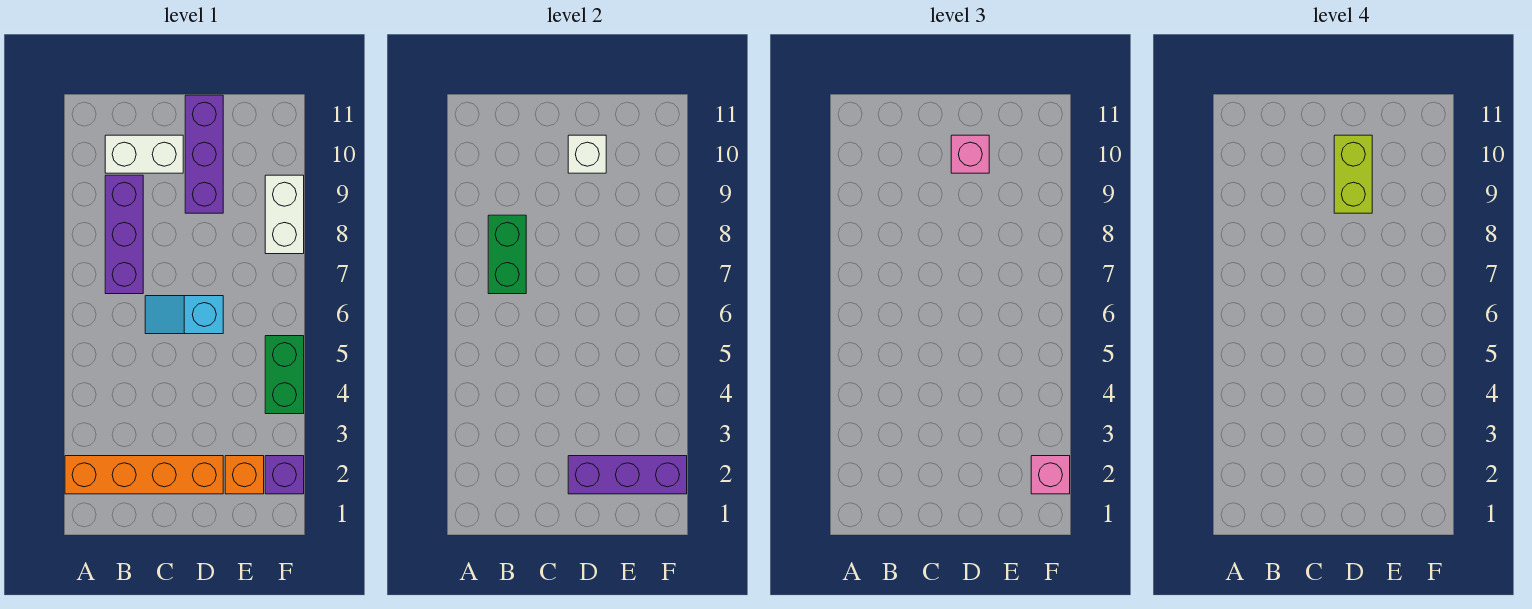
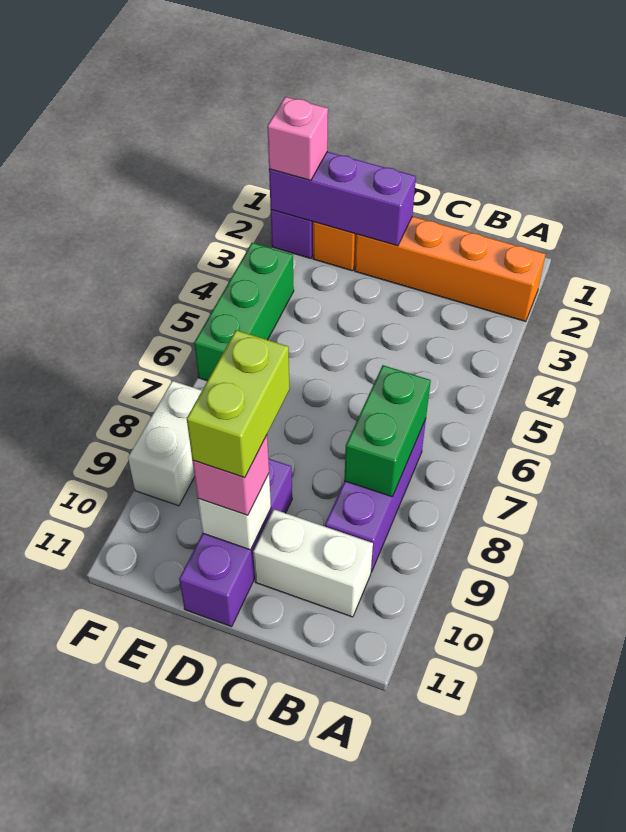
cyan 1x2 slope [145,296,223,334] -> none
green 1x2 brick [265,336,304,414] -> green 1x3 brick [194,243,294,381]

